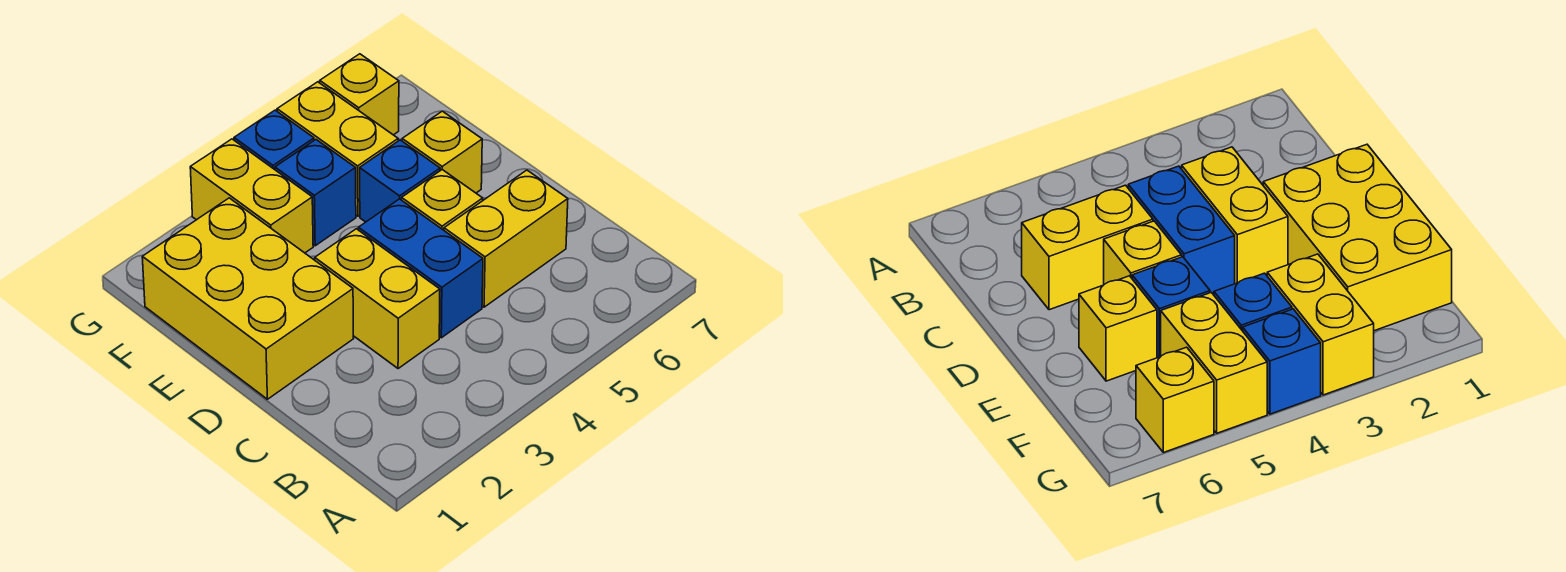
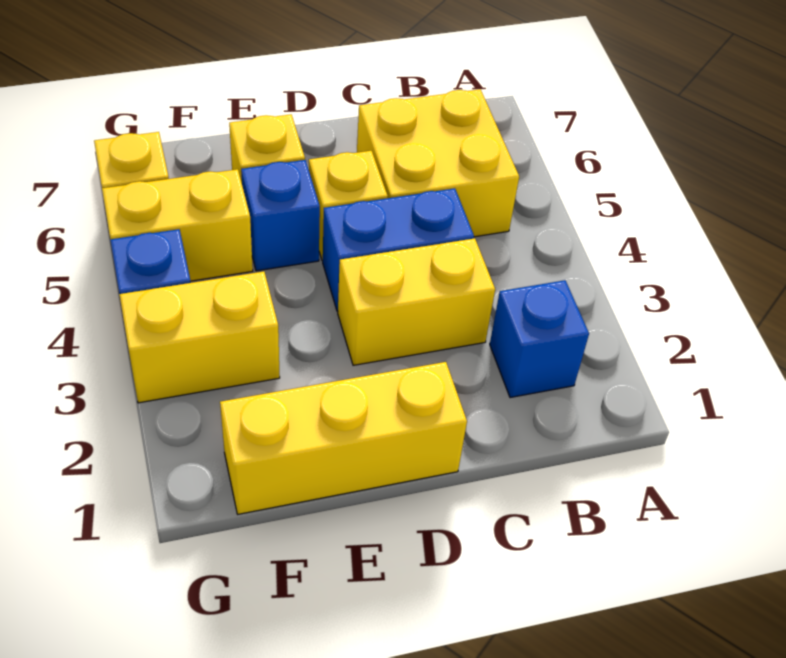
yellow 1x2 brick [444,170,568,307] -> yellow 2x2 brick [357,89,519,237]
yellow 2x3 brick [142,198,354,399] -> yellow 1x3 brick [220,362,467,514]
blue 1x1 brick [275,140,356,246] -> blue 1x1 brick moved to [490,280,589,398]

